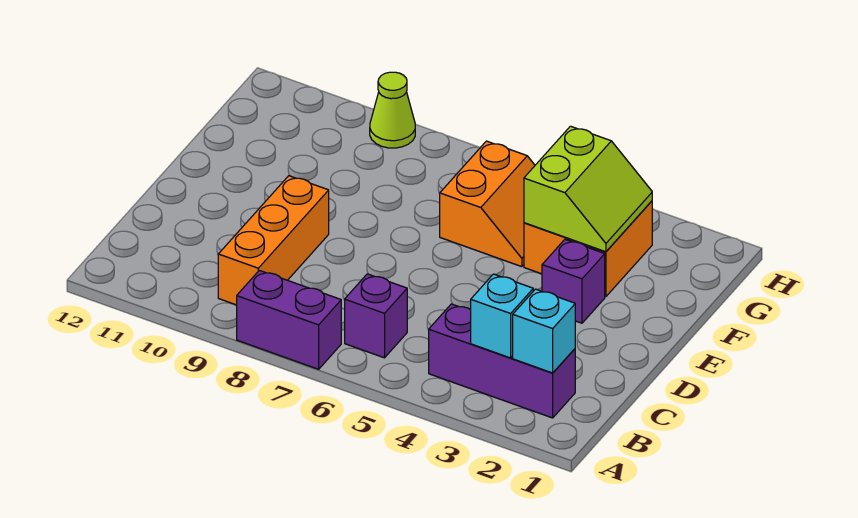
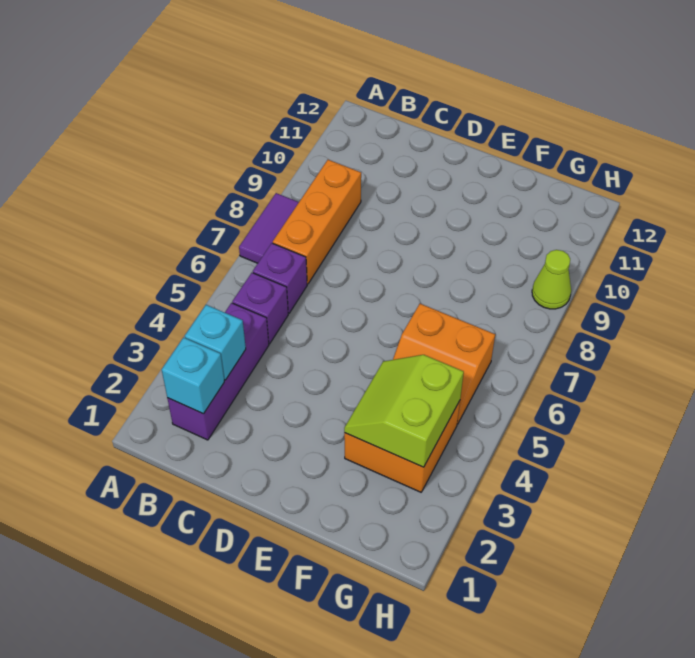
purple 1x2 brick [237,270,341,369] -> purple 1x2 tile [239,193,299,263]
orange 1x3 brick [218,176,329,305] -> orange 1x3 brick turned to [273,160,361,284]
purple 1x1 brick [542,240,605,323] -> purple 1x1 brick moved to [232,273,288,344]
lime 2x2 slope [524,126,652,252] -> lime 2x2 slope turned to [344,355,464,467]

